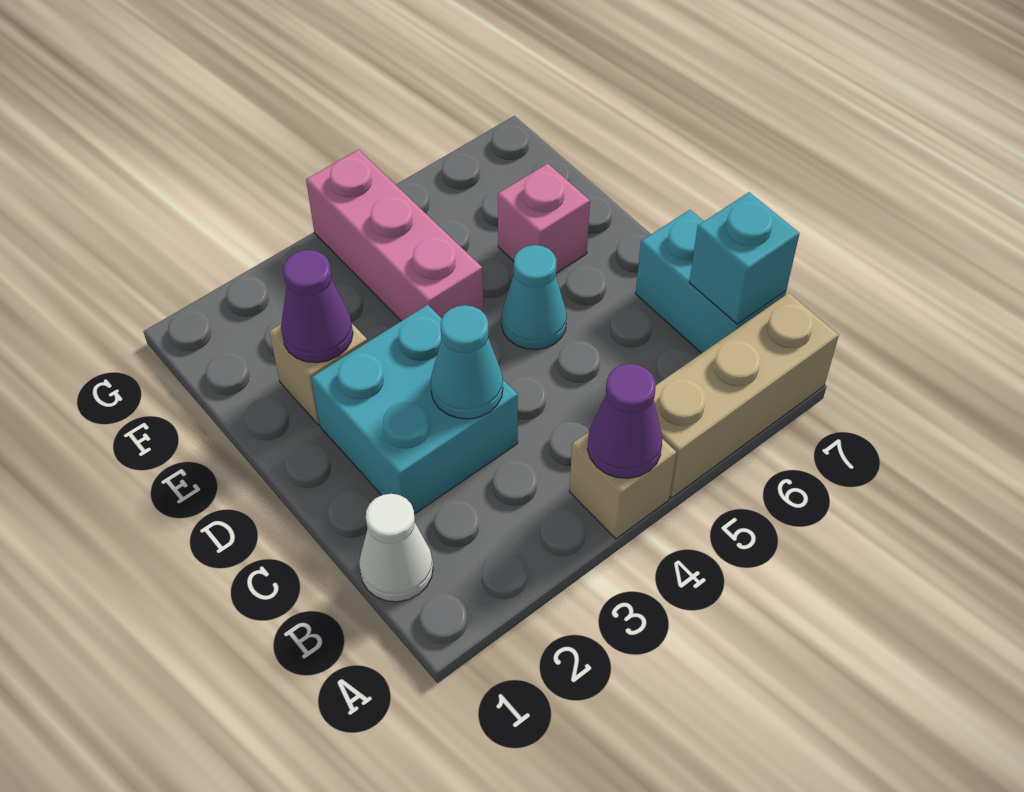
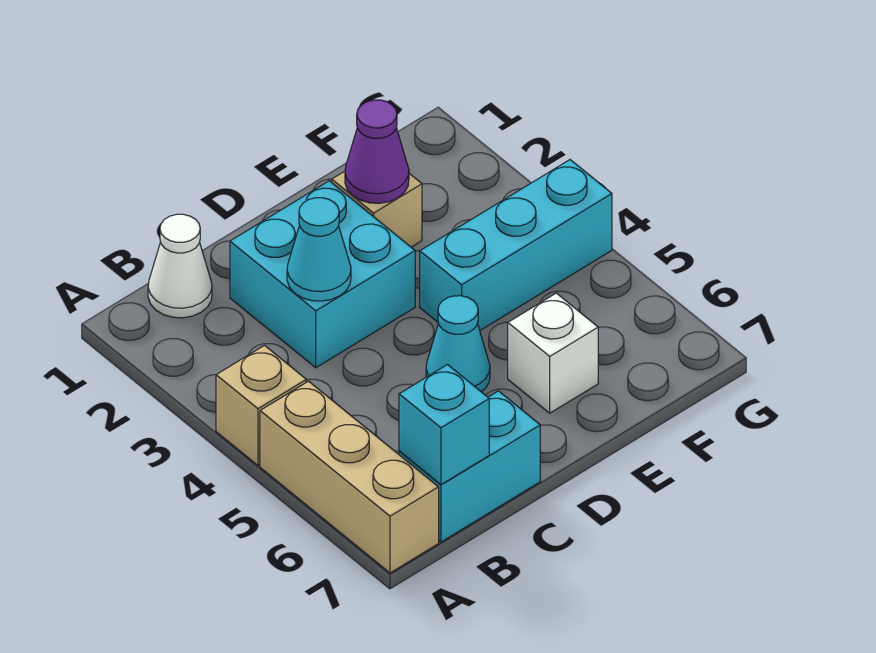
purple 1x1 cone [588,364,662,478] -> none
pink 1x3 brick [306,150,483,321] -> cyan 1x3 brick [420,160,612,330]
pink 1x1 brick [498,164,590,273] -> white 1x1 brick [508,293,598,413]

